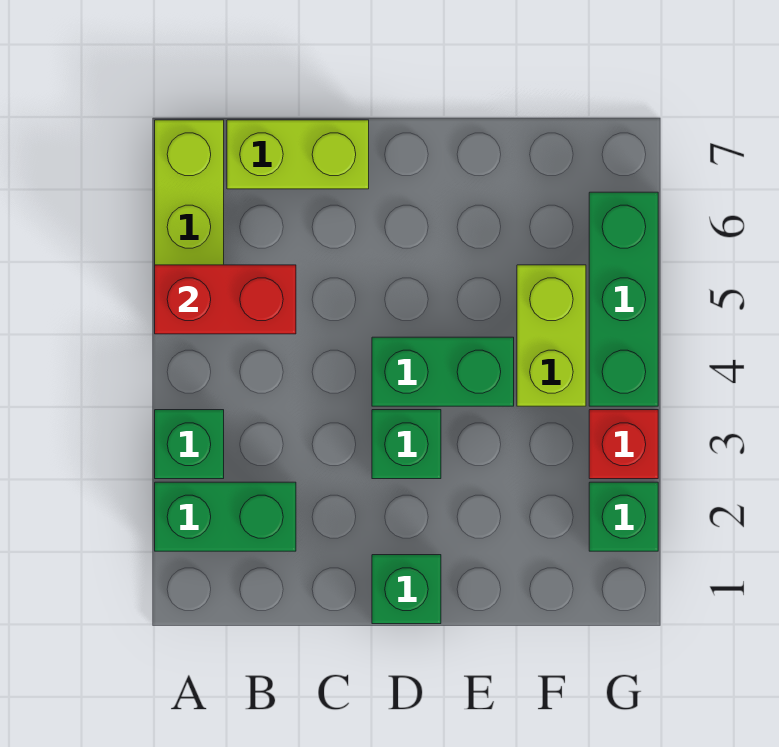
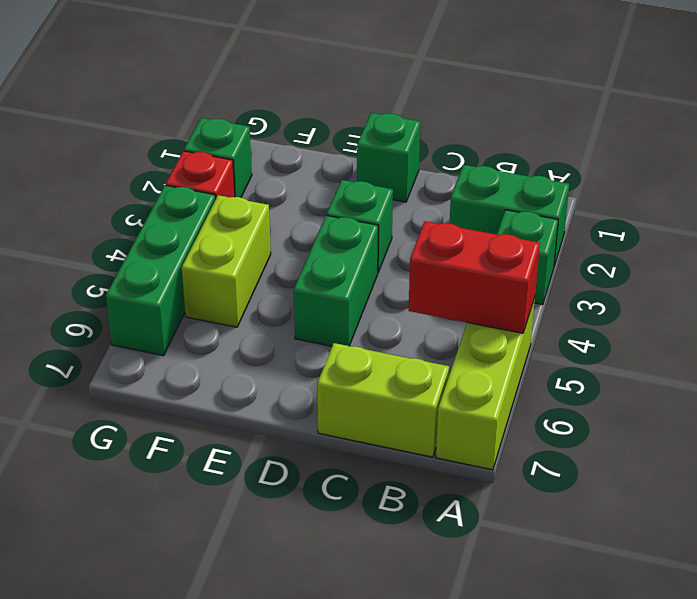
green 1x2 brick [372,337,514,406] -> green 1x2 brick turned to [294,215,378,346]

